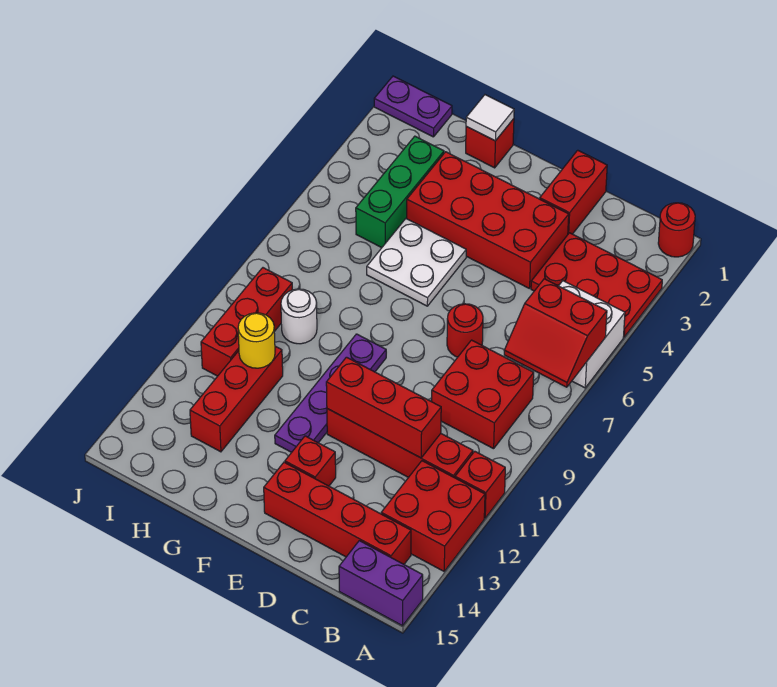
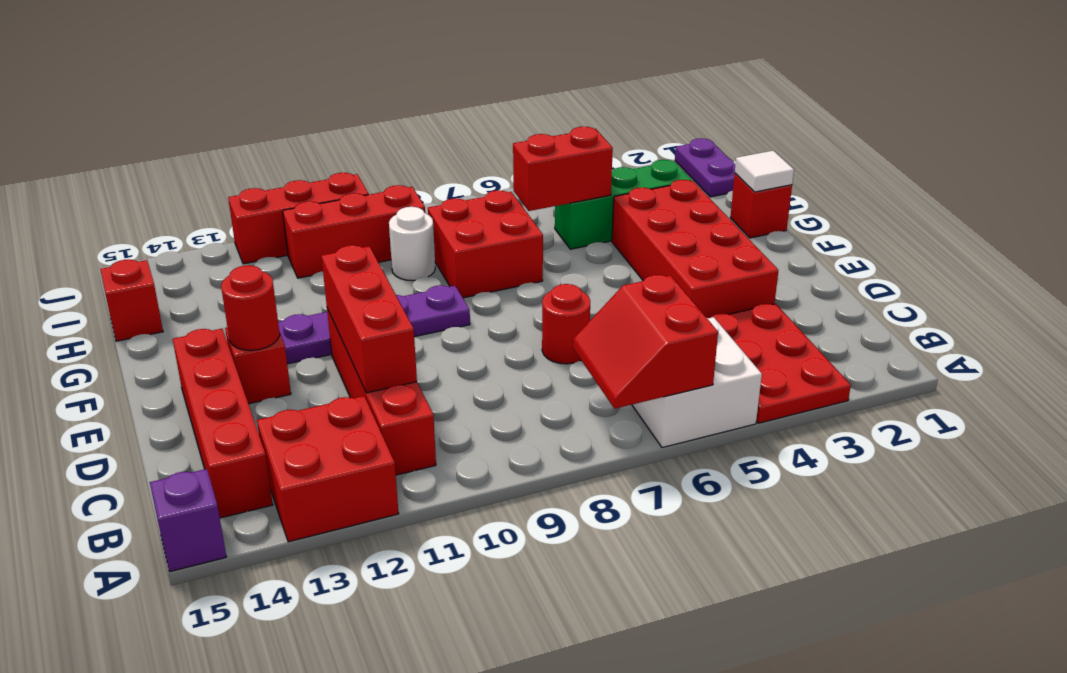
red 1x1 round brick [658,203,695,257] -> red 1x1 round brick moved to [221,265,280,350]
red 1x1 brick [455,451,505,518] -> red 1x1 brick moved to [100,259,163,341]
purple 1x2 brick [339,541,423,626] -> purple 1x1 brick [150,469,226,572]
red 2x2 brick [432,340,534,449] -> red 2x2 brick moved to [428,190,543,298]
red 1x2 brick [540,150,607,234] -> red 1x2 brick moved to [513,127,613,211]
white 2x2 plate [367,219,466,306] -> none
red 1x3 brick [190,346,283,452] -> red 1x3 brick moved to [228,173,369,264]
yellow 1x1 round brick [238,313,275,368] -> none

